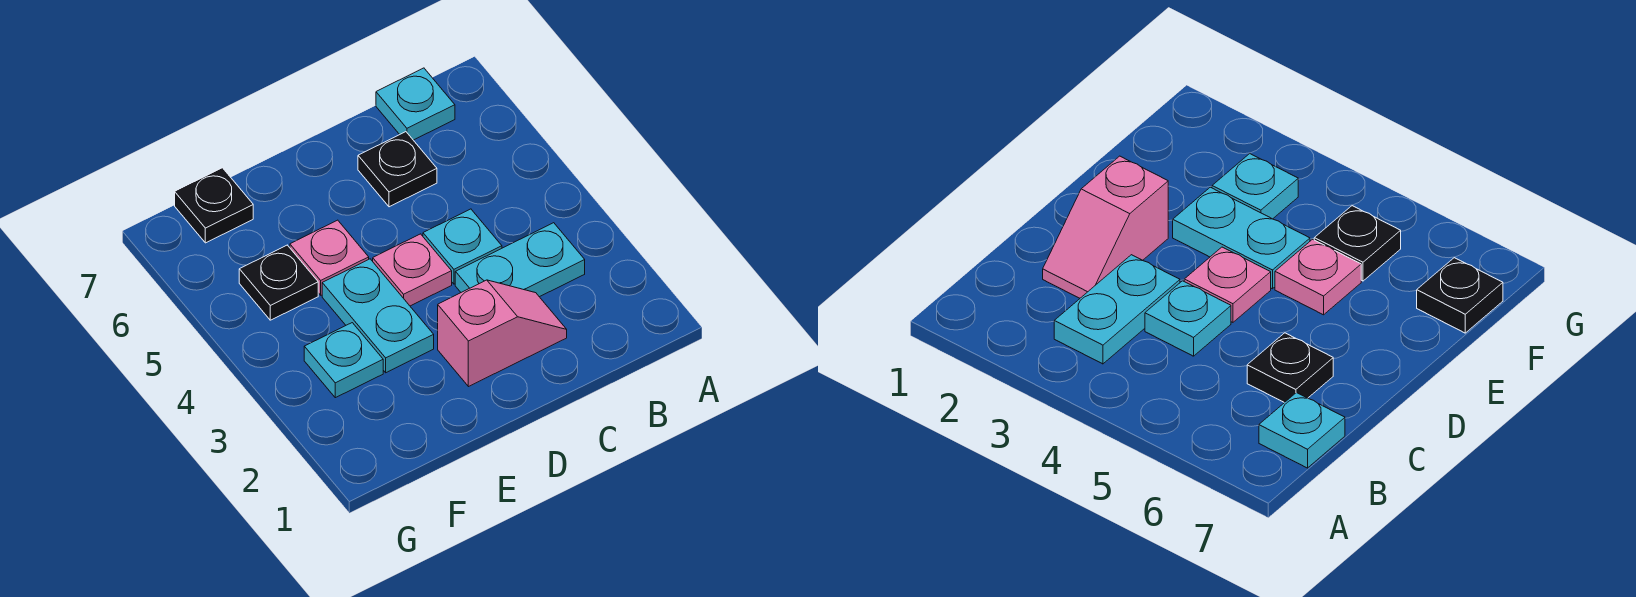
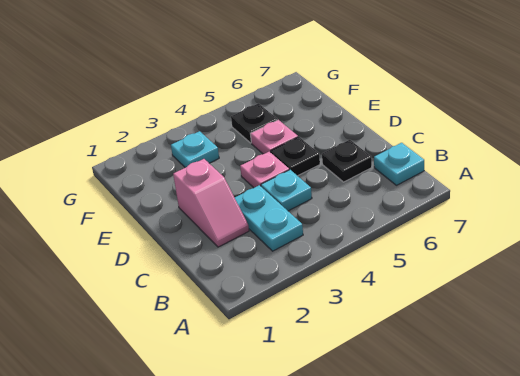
cyan 1x2 plate [322,259,434,373] -> none
black 1x1 plate [175,168,253,243] -> black 1x1 plate moved to [271,137,320,176]

